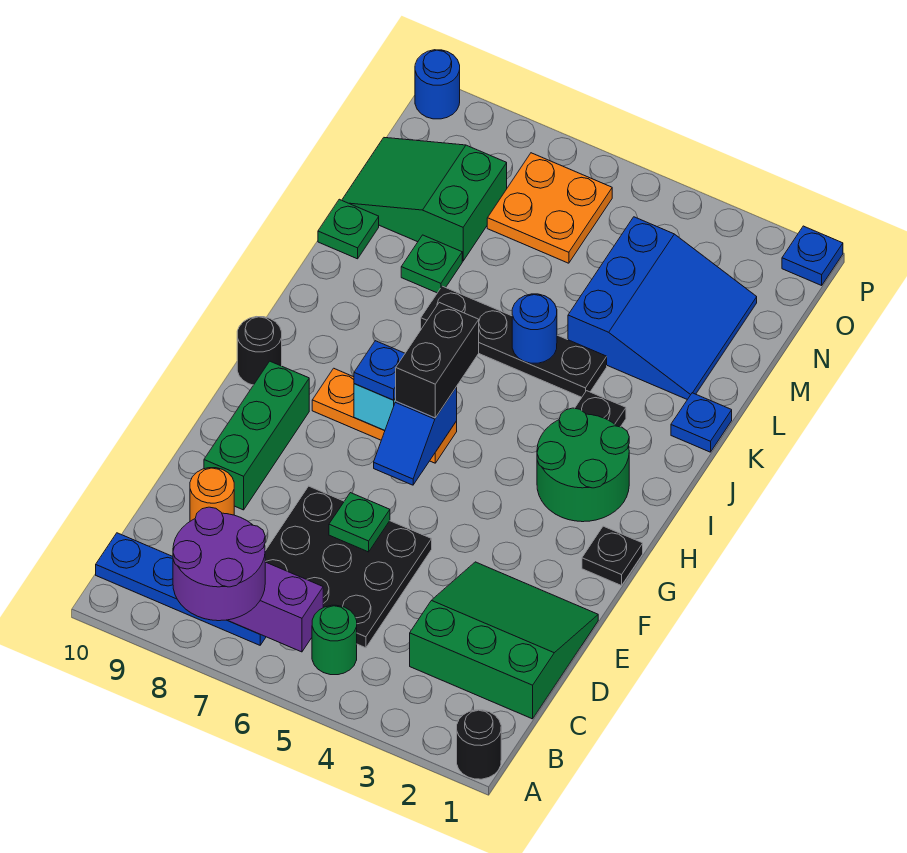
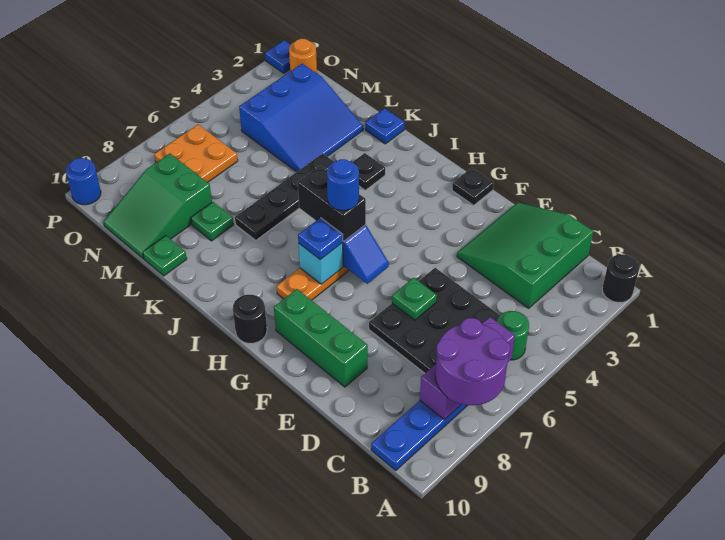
orange 1x1 round brick [190,468,234,521] -> orange 1x1 round brick moved to [289,39,317,73]
green 2x2 round brick [537,408,629,522] -> none
blue 1x1 round brick [512,294,557,363] -> blue 1x1 round brick moved to [327,159,359,210]
blue 3x3 slope [568,217,757,400] -> blue 3x3 slope turned to [239,64,363,172]

